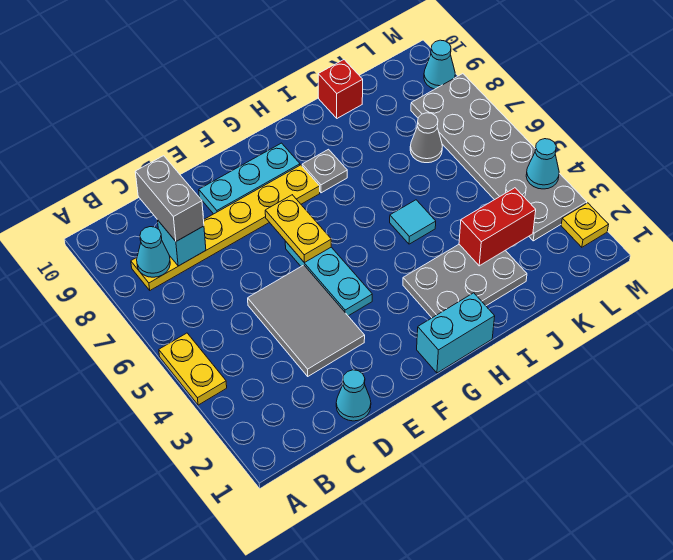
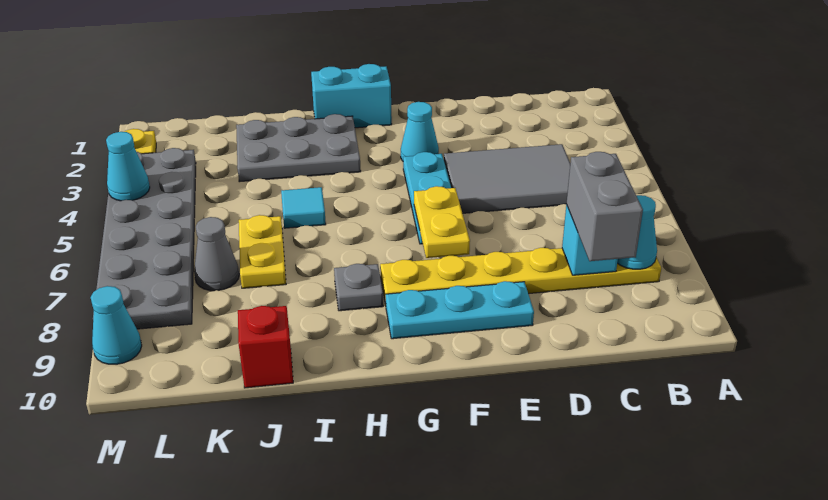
yellow 1x2 plate [159,333,227,405] -> yellow 1x2 plate moved to [239,215,286,288]
cyan 1x1 cone [336,370,371,421] -> cyan 1x1 cone moved to [401,102,439,161]
grey 2x3 tile [248,265,365,376] -> grey 2x3 tile turned to [444,144,570,213]
red 1x2 brick [459,188,536,266] -> none

